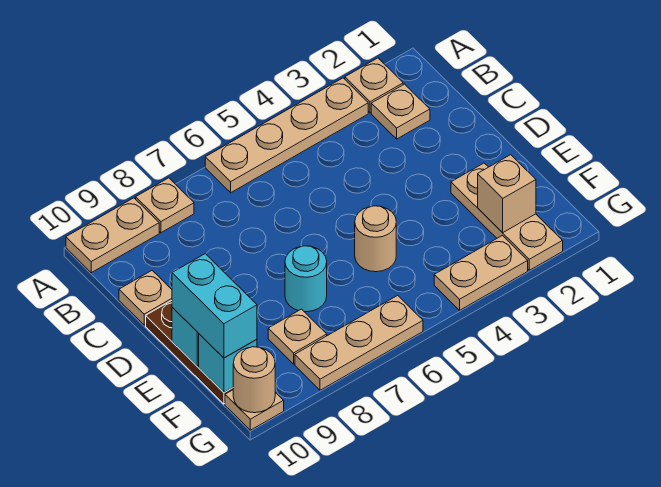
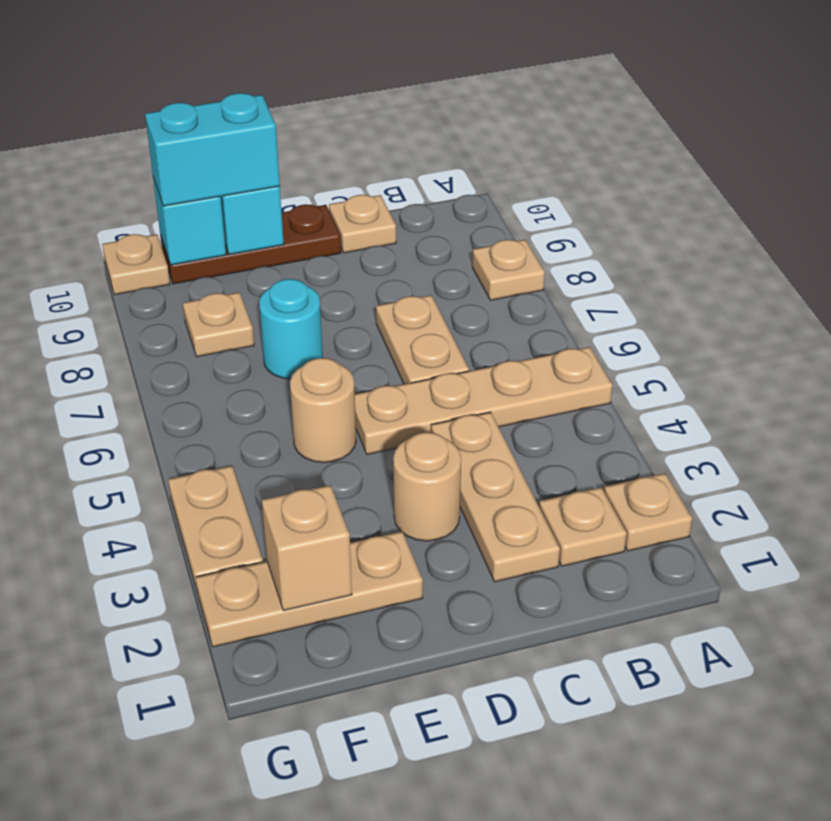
tan 1x4 plate [205,78,368,193] -> tan 1x4 plate turned to [355,347,612,454]
tan 1x2 plate [66,198,159,273] -> tan 1x2 plate moved to [376,295,469,384]
tan 1x3 plate [295,295,423,390] -> tan 1x3 plate moved to [431,412,560,582]
tan 1x1 round brick [233,347,275,413] -> tan 1x1 round brick moved to [393,432,461,541]

